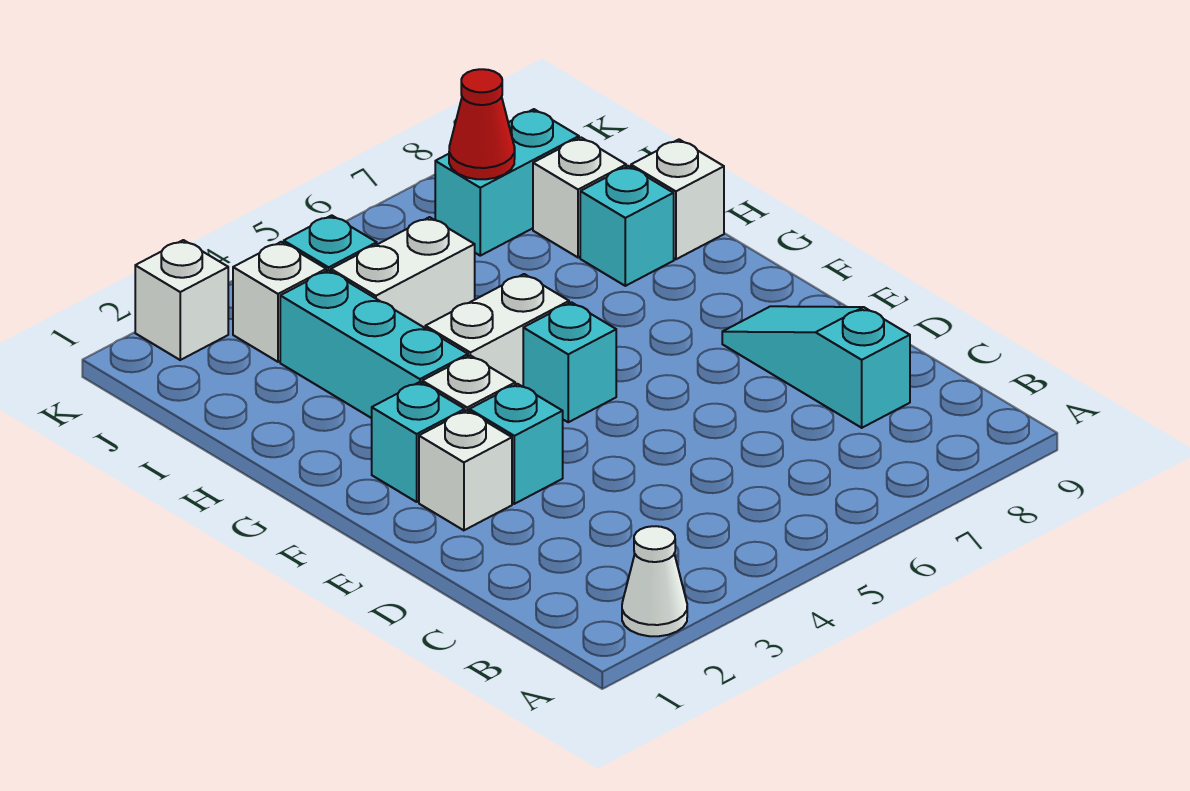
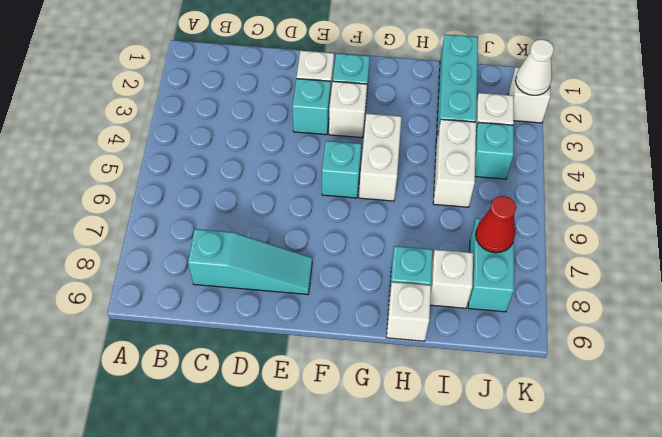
white 1x1 cone [622,526,687,636] -> white 1x1 cone moved to [515,39,554,95]
cyan 1x3 brick [280,270,468,418] -> cyan 1x3 brick turned to [436,34,478,143]

